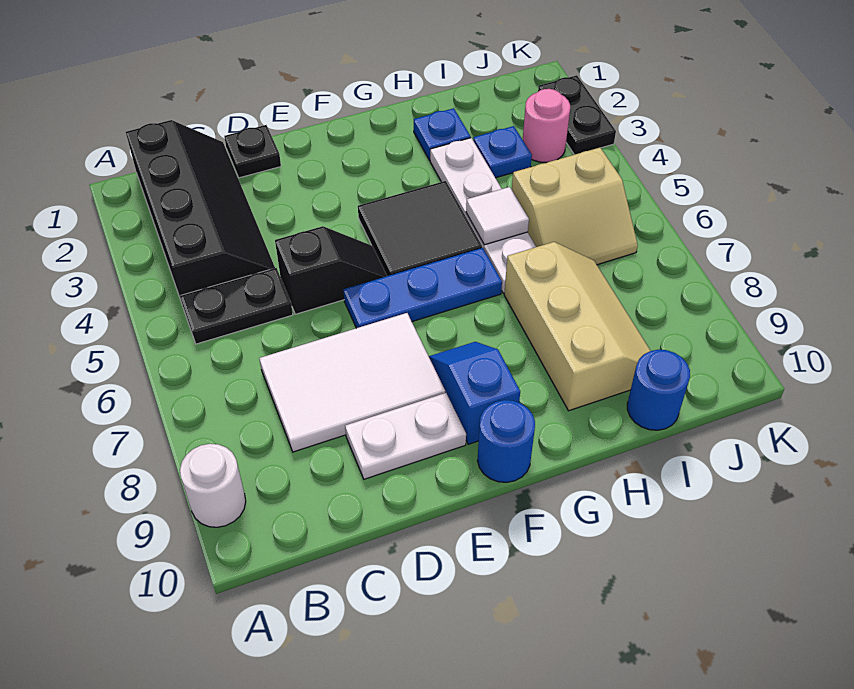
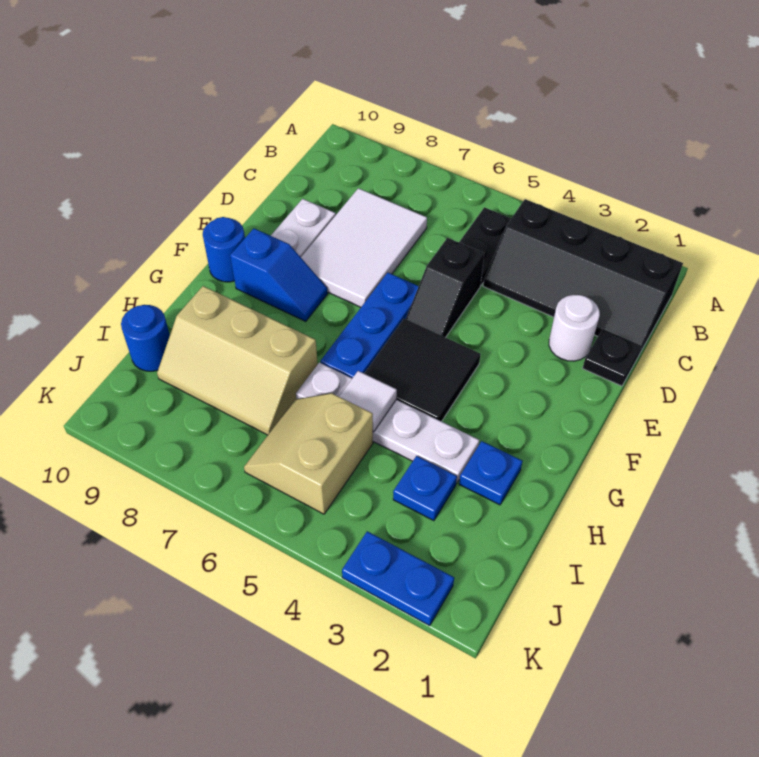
white 1x1 round brick [180,444,246,527] -> white 1x1 round brick moved to [549,295,600,361]
pink 1x1 round brick [523,89,570,163] -> none
black 1x2 plate [538,75,616,155] -> blue 1x2 plate [342,531,454,626]

